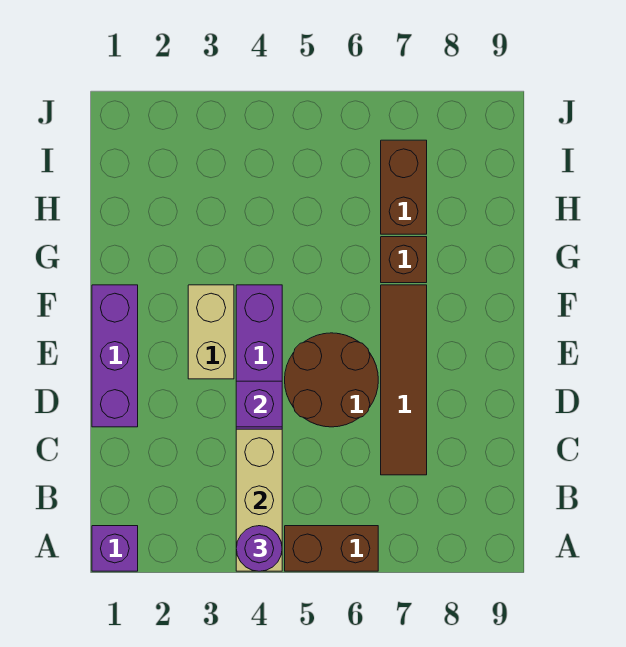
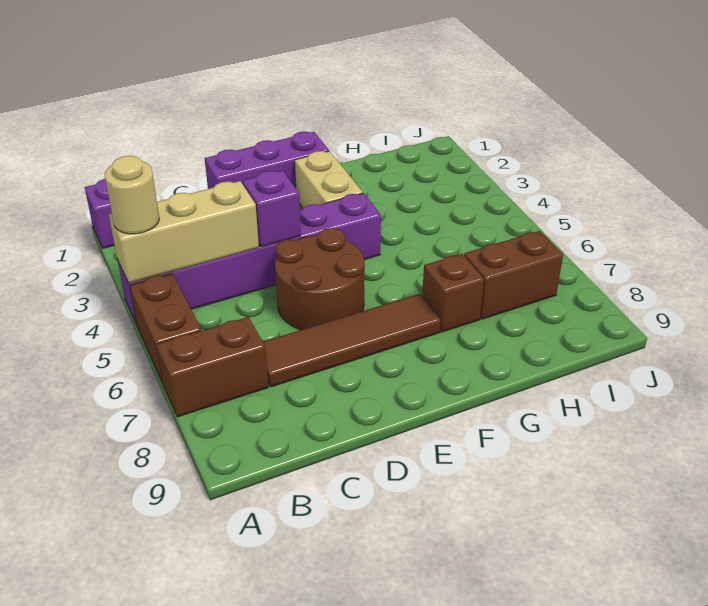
purple 1x1 round brick [236,526,282,571] -> tan 1x1 round brick [105,156,159,234]
none -> brown 1x2 brick [156,317,268,417]
tan 1x2 brick [188,285,234,379] -> tan 1x2 brick turned to [295,151,363,208]

